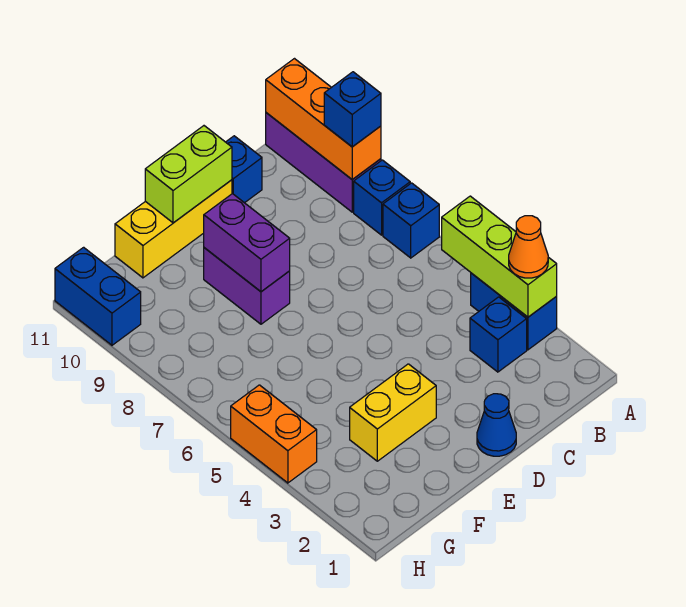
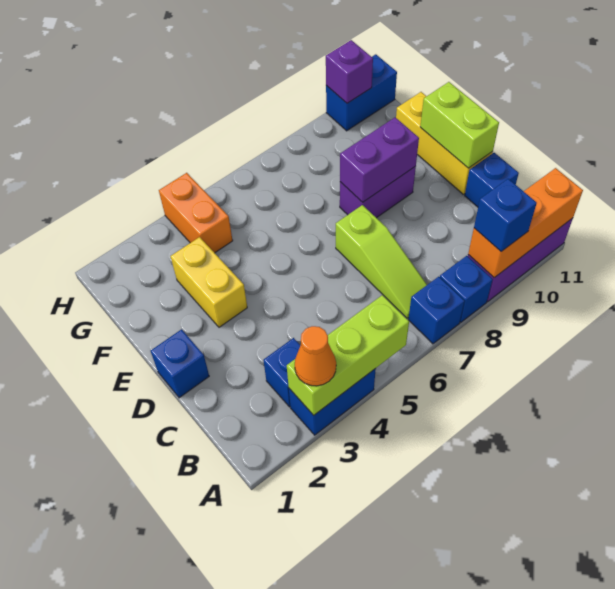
none -> lime 1x3 slope [336,205,427,318]
blue 1x1 cone [477,394,516,456] -> blue 1x1 brick [151,329,209,398]
orange 1x2 brick [231,385,317,483] -> orange 1x2 brick turned to [159,173,233,253]
none -> purple 1x1 brick [326,40,373,103]

